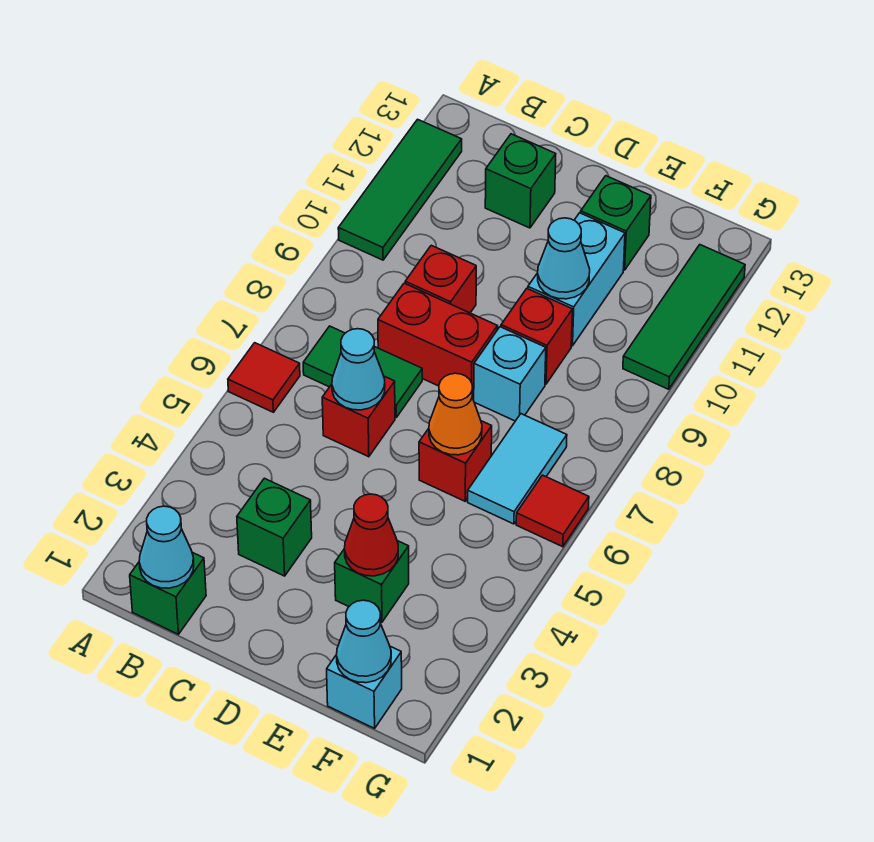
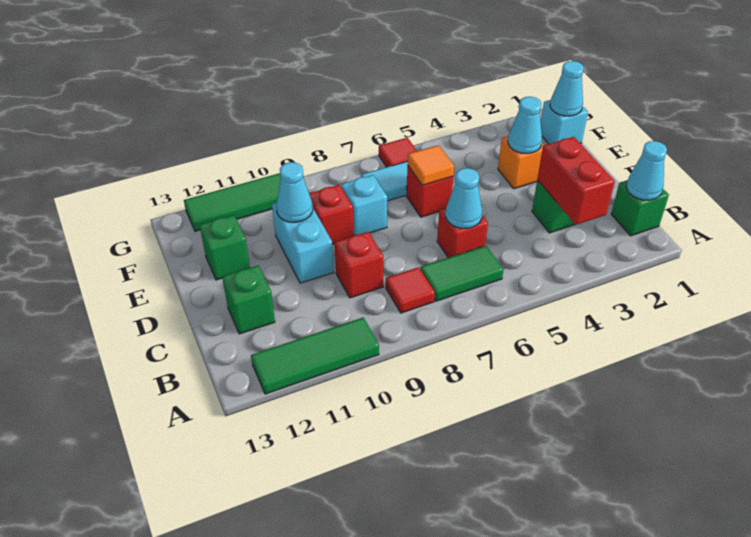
red 1x1 tile [228,343,300,412] -> red 1x1 tile moved to [386,267,435,313]
green 1x2 tile [303,326,422,417] -> green 1x2 tile turned to [420,246,503,301]
red 1x2 brick [378,283,498,398] -> red 1x2 brick moved to [537,137,615,225]
green 1x1 brick [335,541,409,622] -> orange 1x1 brick [498,136,544,189]
red 1x1 cone [345,494,398,576] -> cyan 1x1 cone [508,97,542,154]
orange 1x1 cone [429,373,482,455] -> orange 1x1 tile [408,145,454,185]
cyan 1x2 brick [528,213,625,346] -> cyan 1x2 brick turned to [272,203,334,283]

